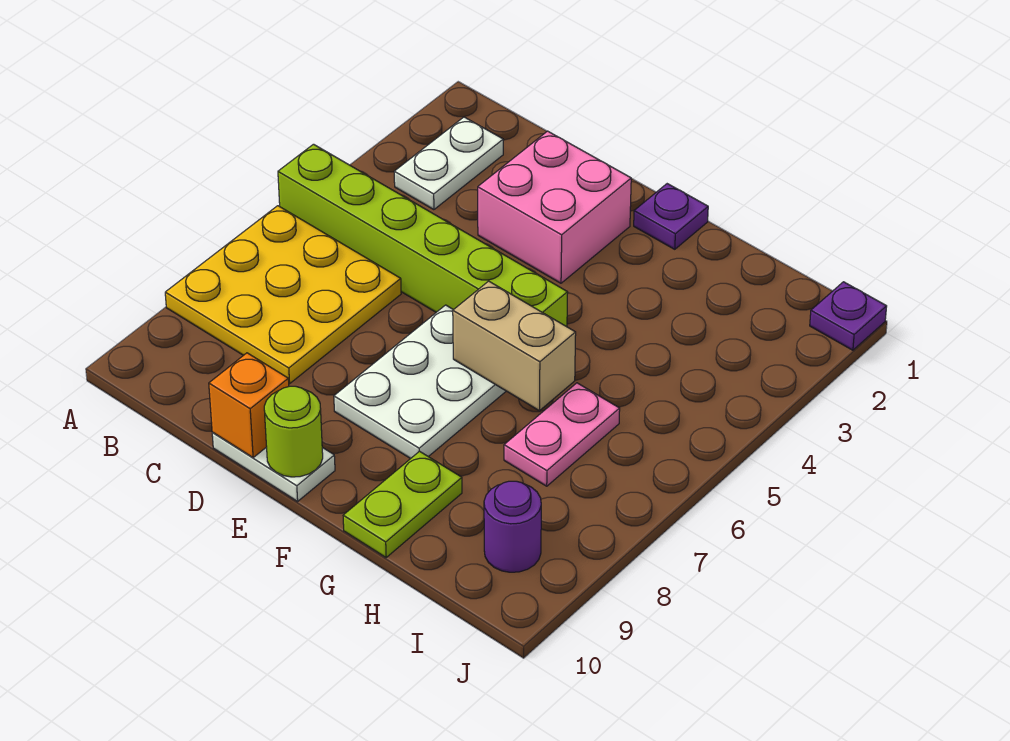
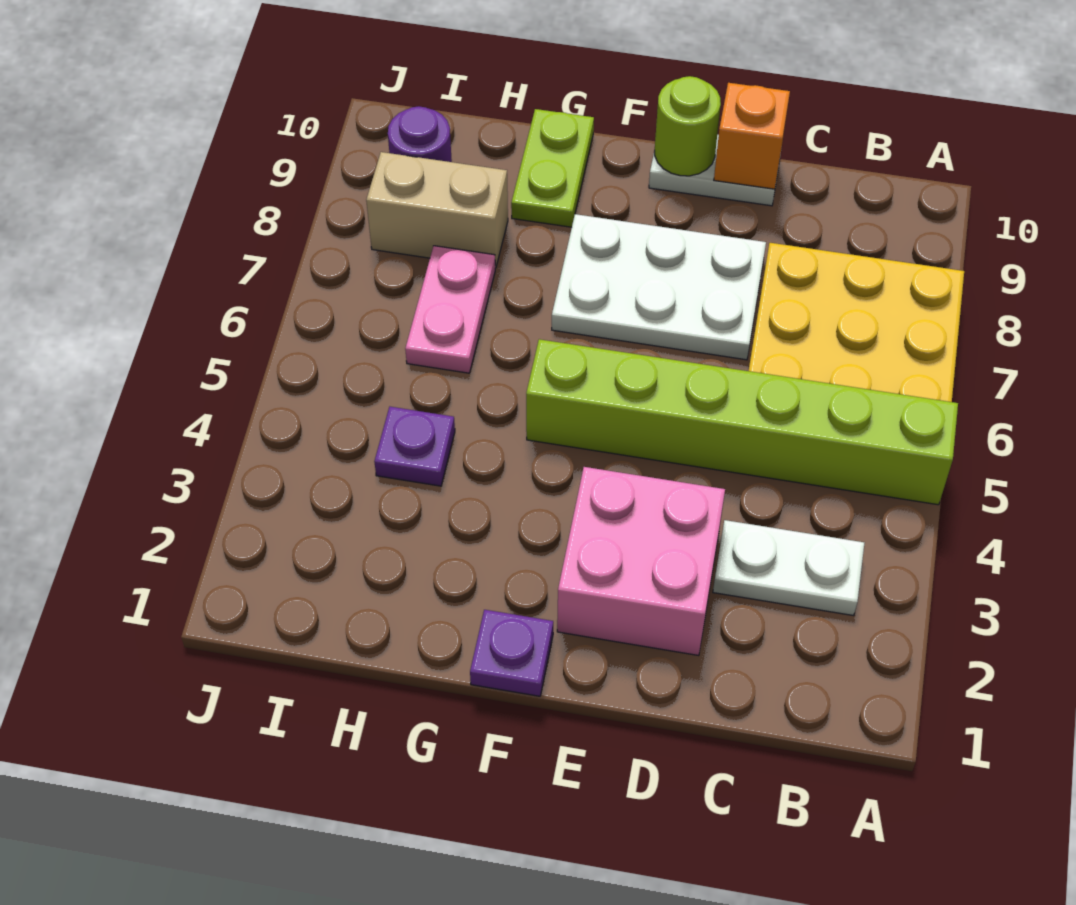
white 1x2 plate [394,117,503,210] -> white 1x2 plate turned to [713,520,864,616]
white 2x3 plate [334,305,506,459] -> white 2x3 plate turned to [552,214,766,360]
tan 1x2 brick [453,281,576,411] -> tan 1x2 brick moved to [366,152,508,268]
purple 1x1 plate [810,282,887,350] -> purple 1x1 plate moved to [374,407,455,486]

